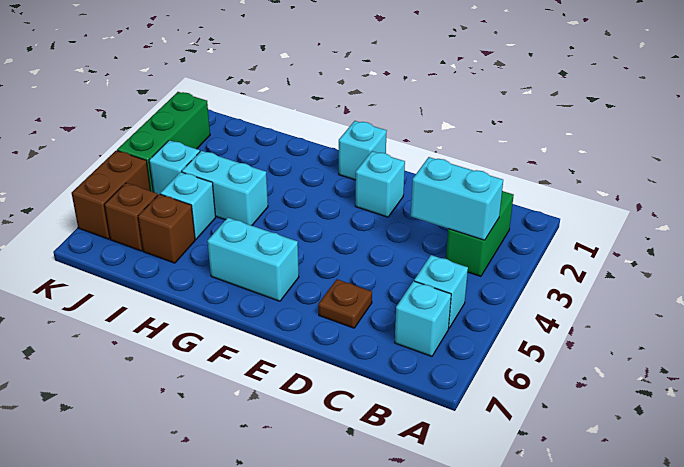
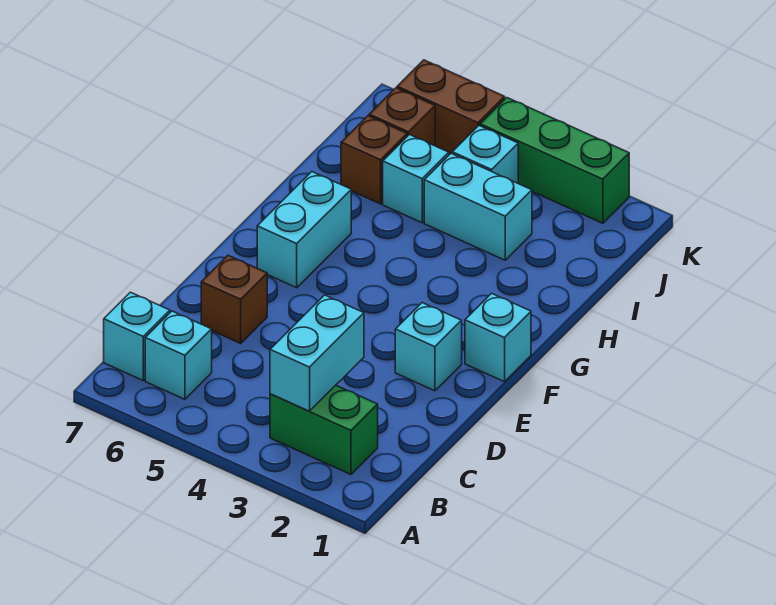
cyan 1x1 brick [414,255,468,328] -> cyan 1x1 brick moved to [104,292,170,380]
brown 1x1 plate [318,279,372,328] -> brown 1x1 brick [201,255,267,343]
cyan 1x2 brick [182,151,268,226] -> cyan 1x2 brick turned to [424,153,532,260]

